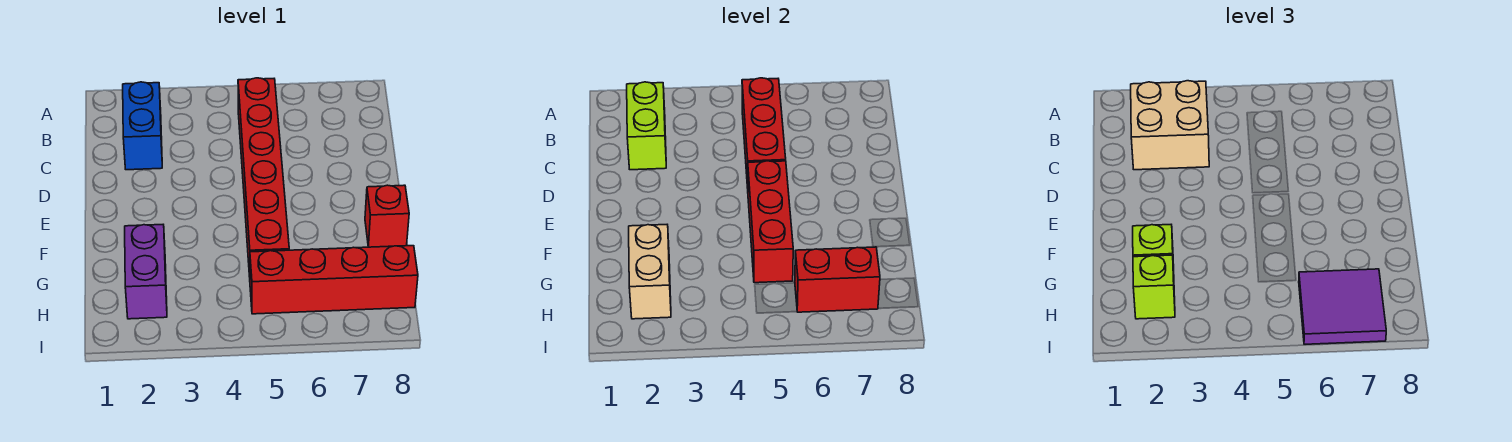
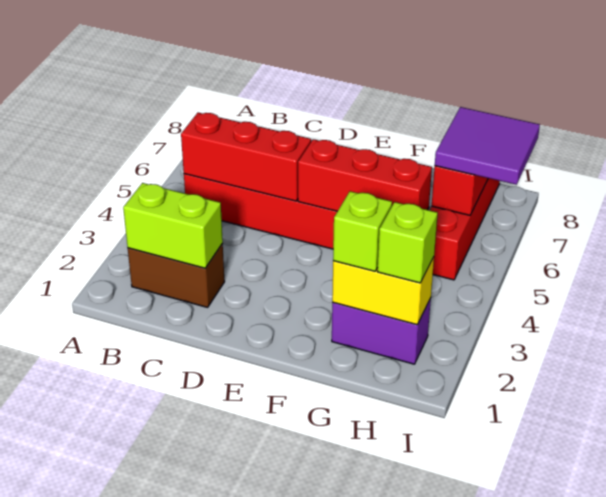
blue 1x2 brick [123,82,162,170] -> brown 1x2 brick [128,244,225,307]
tan 2x2 brick [1131,81,1209,170] -> none
red 1x1 brick [365,185,409,247] -> none
tan 1x2 brick [629,225,671,319] -> yellow 1x2 brick [332,257,434,325]

